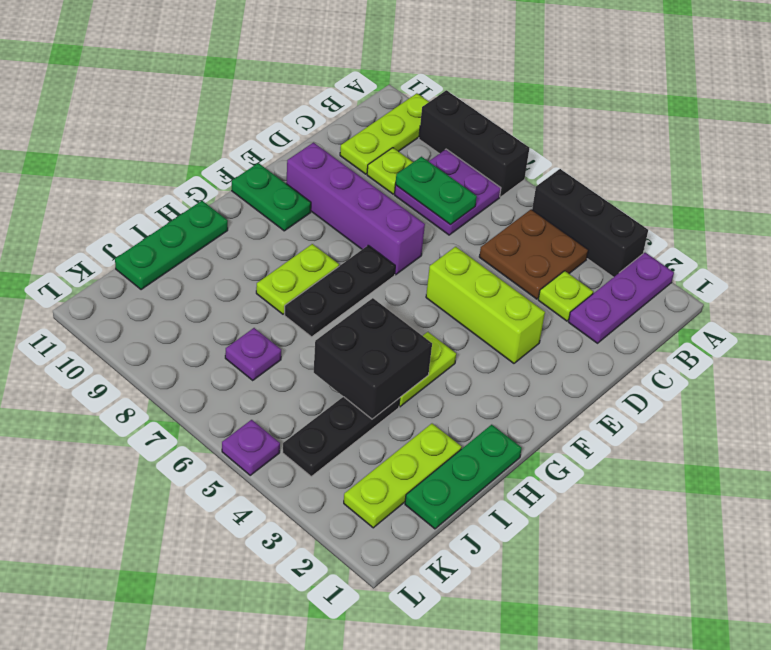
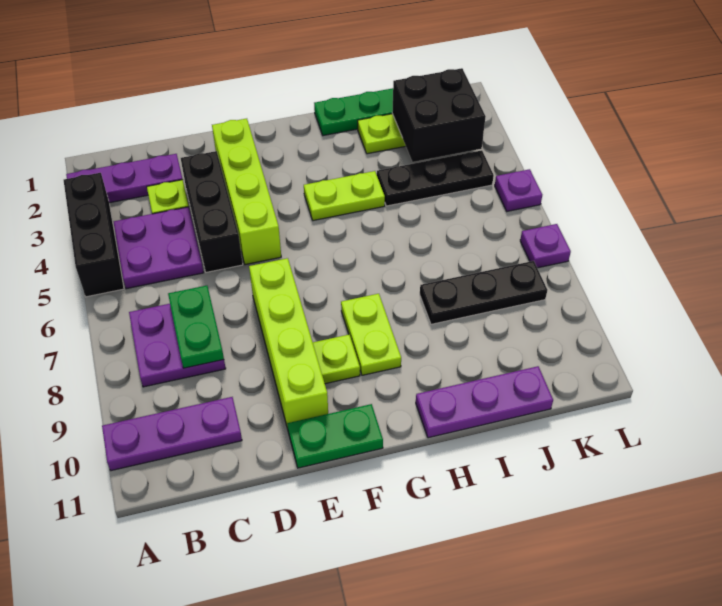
black 1x3 brick [419,90,529,197] -> black 1x3 brick moved to [181,151,243,272]
lime 1x3 plate [340,93,429,174] -> purple 1x3 plate [102,397,242,471]
brown 2x2 plate [479,209,588,299] -> purple 2x2 plate [114,207,204,289]
lime 1x1 plate [367,148,413,194] -> lime 1x1 plate moved to [313,335,360,384]
lime 1x3 brick [426,247,545,363] -> lime 1x4 brick [212,119,281,265]
purple 1x4 brick [286,143,425,275] -> lime 1x4 brick [249,258,328,429]
black 1x3 plate [284,245,395,337] -> black 1x3 plate moved to [420,261,547,324]
green 1x2 plate [232,163,311,231] -> green 1x2 plate turned to [287,404,383,468]
lime 1x2 plate [256,244,339,314] -> lime 1x2 plate turned to [341,294,401,375]
black 2x2 brick [314,298,432,419] -> black 2x2 brick moved to [392,68,486,162]
green 1x3 plate [115,201,228,290] -> purple 1x3 plate [416,366,553,438]
purple 1x1 plate [225,328,281,380] -> purple 1x1 plate moved to [520,224,571,268]

